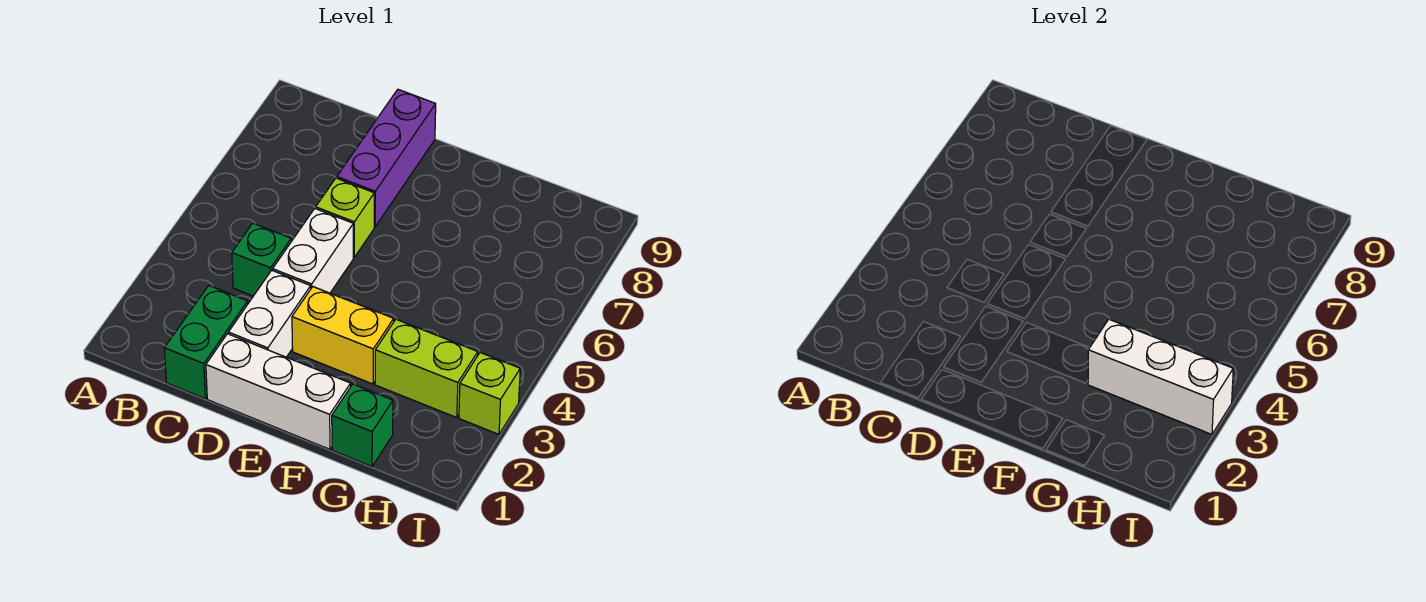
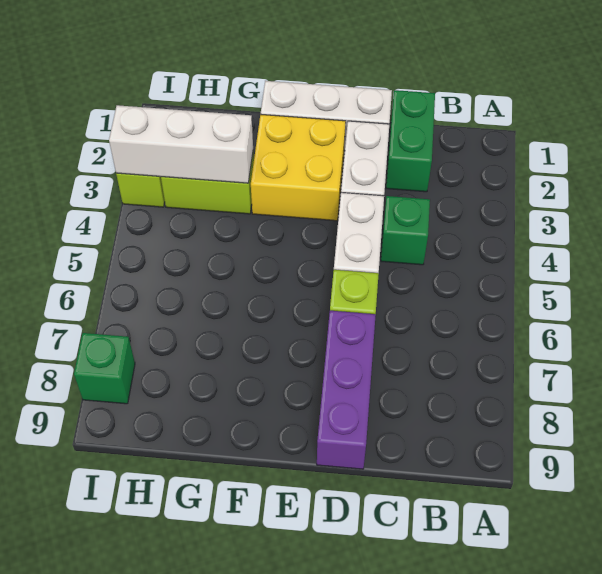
yellow 1x2 brick [292,287,394,384] -> yellow 2x2 brick [251,114,346,221]
green 1x1 brick [332,384,393,466] -> green 1x1 brick moved to [74,333,135,404]

